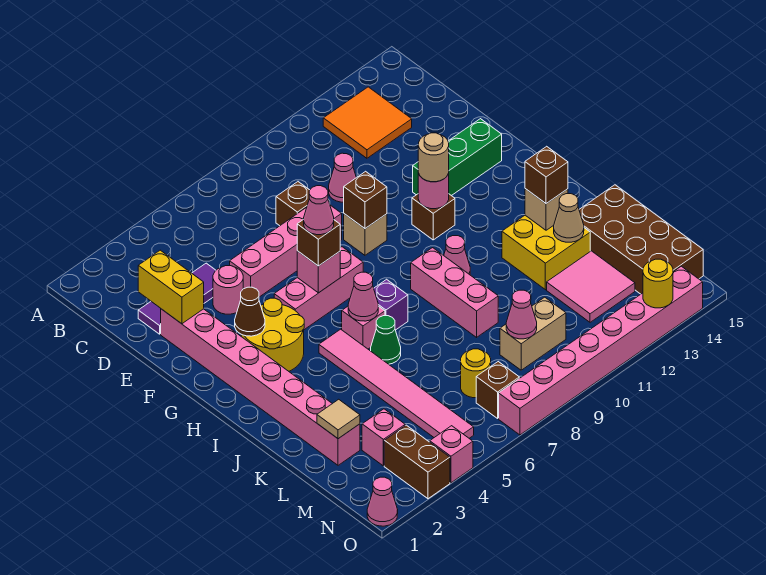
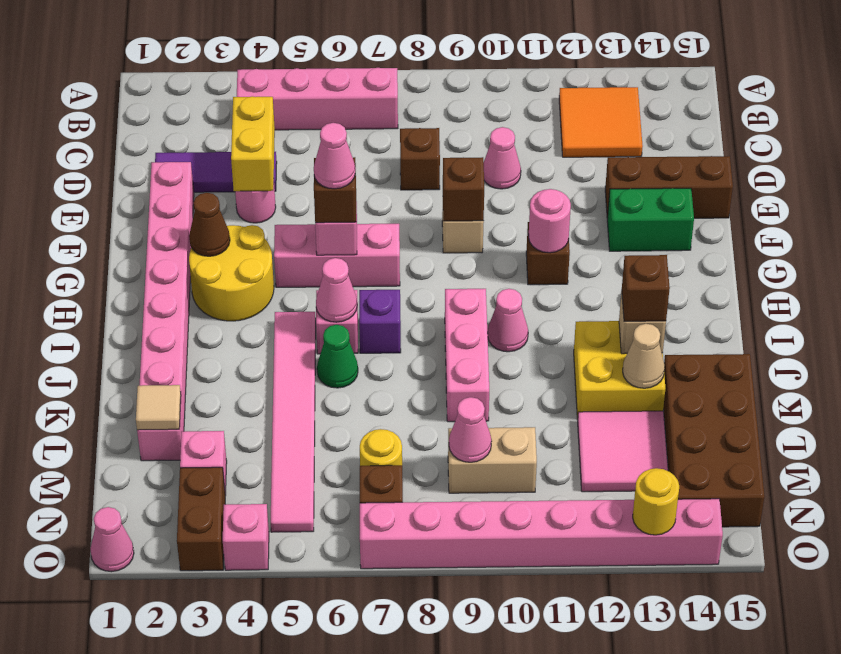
yellow 1x2 brick [138,250,204,324] -> yellow 1x2 brick moved to [231,96,275,191]
pink 1x4 brick [230,205,342,297] -> pink 1x4 brick moved to [237,68,398,130]
none -> brown 1x3 brick [605,156,733,219]
green 1x3 brick [413,119,502,196] -> green 1x2 brick [607,188,694,251]
tan 1x1 round brick [418,133,449,182] -> none

